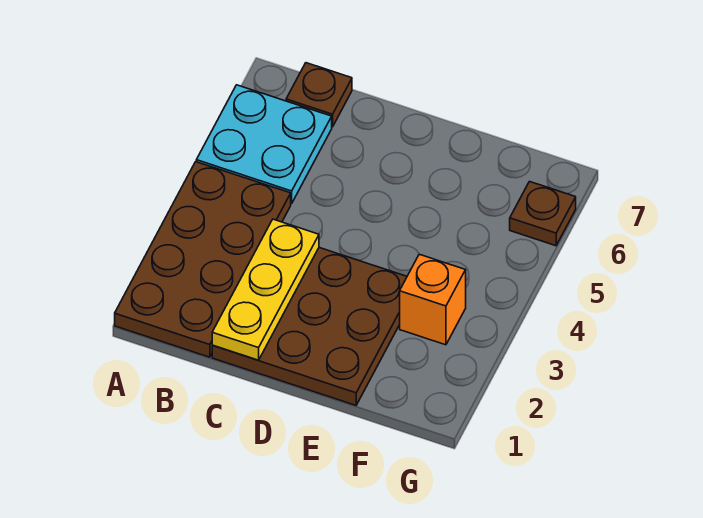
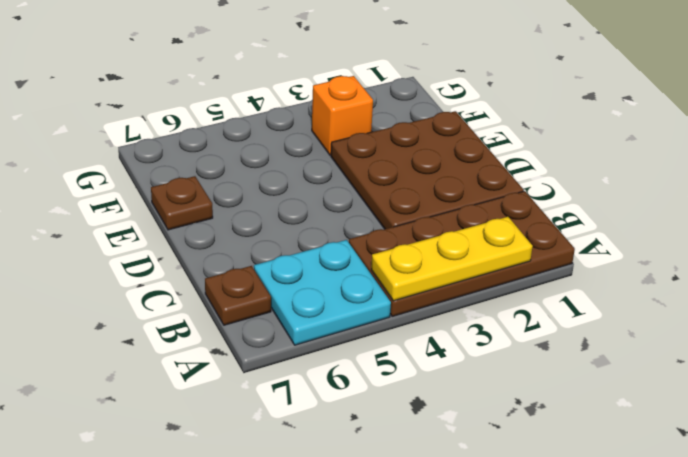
yellow 1x3 plate [212,219,319,360] -> yellow 1x3 plate moved to [371,217,533,301]
brown 1x1 plate [510,182,576,246] -> brown 1x1 plate moved to [151,176,213,230]

